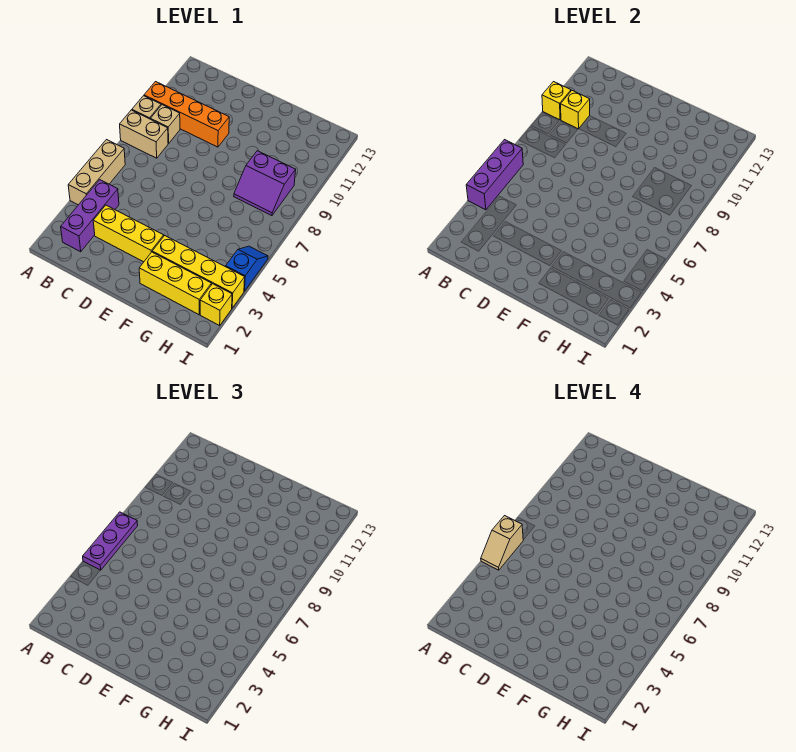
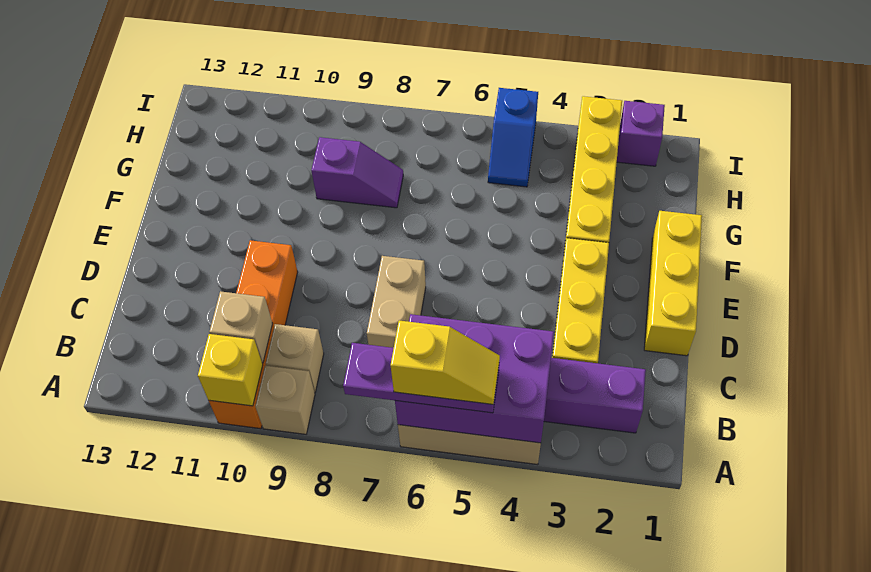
purple 1x3 brick [466,140,523,210] -> purple 2x3 brick [395,314,554,443]
tan 1x2 slope [481,516,523,570] -> yellow 1x2 slope [391,320,500,404]
tan 1x2 brick [120,110,168,158] -> tan 1x2 brick moved to [367,256,426,348]
yellow 1x1 brick [561,91,590,129] -> tan 1x1 brick [209,291,273,363]
yellow 1x3 brick [139,252,211,315] -> yellow 1x3 brick moved to [644,211,702,356]
purple 2x2 slope [234,151,296,216] -> purple 1x2 slope [311,137,403,208]
yellow 1x1 brick [200,284,232,325] -> purple 1x1 brick [617,101,665,166]
blue 1x2 slope [226,246,268,291] -> blue 1x2 slope turned to [488,88,538,187]

